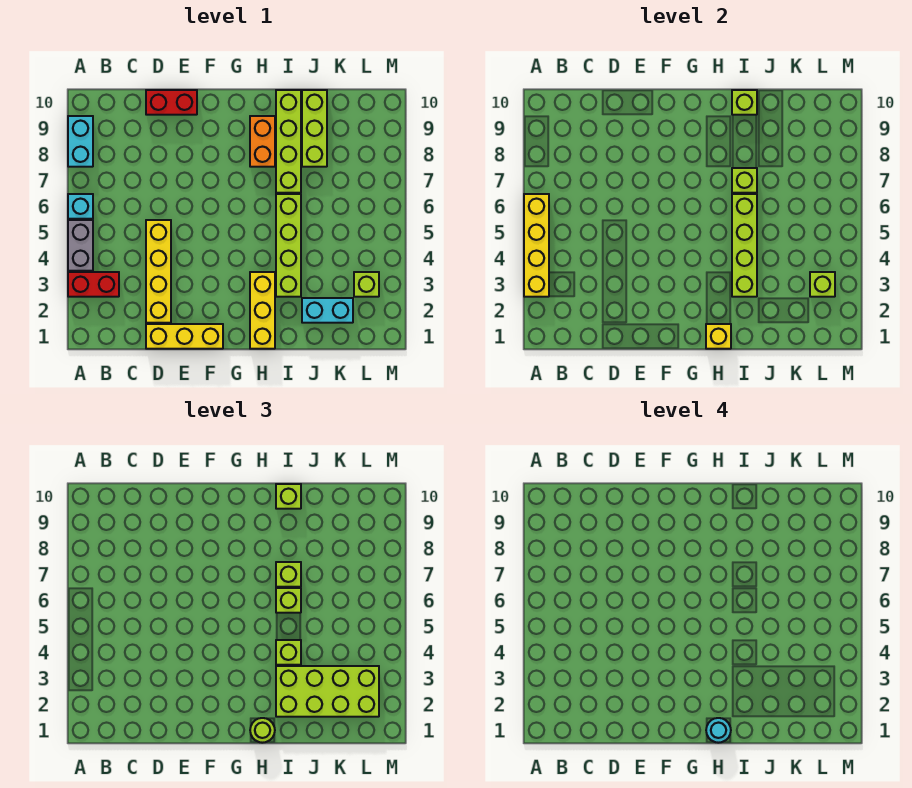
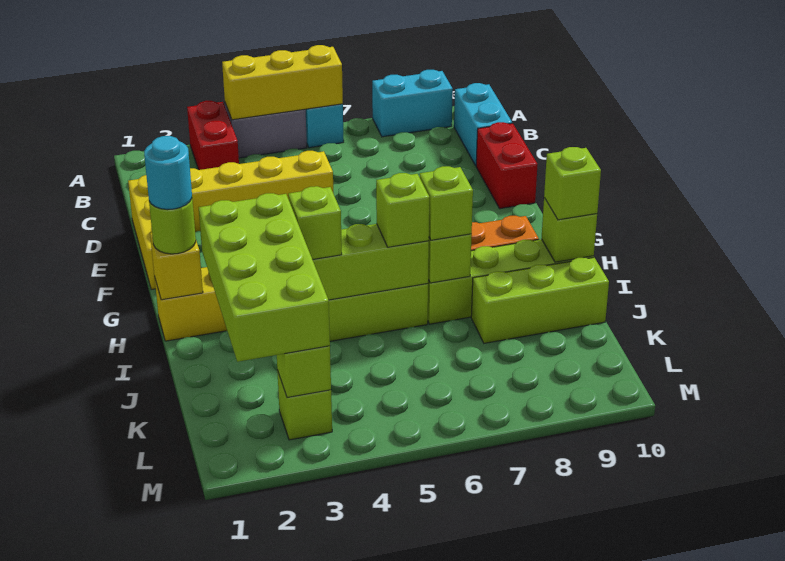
yellow 1x4 brick [524,194,549,297] -> yellow 1x3 brick [222,45,343,120]
cyan 1x2 brick [302,298,353,323] -> cyan 1x2 brick moved to [454,83,512,165]

